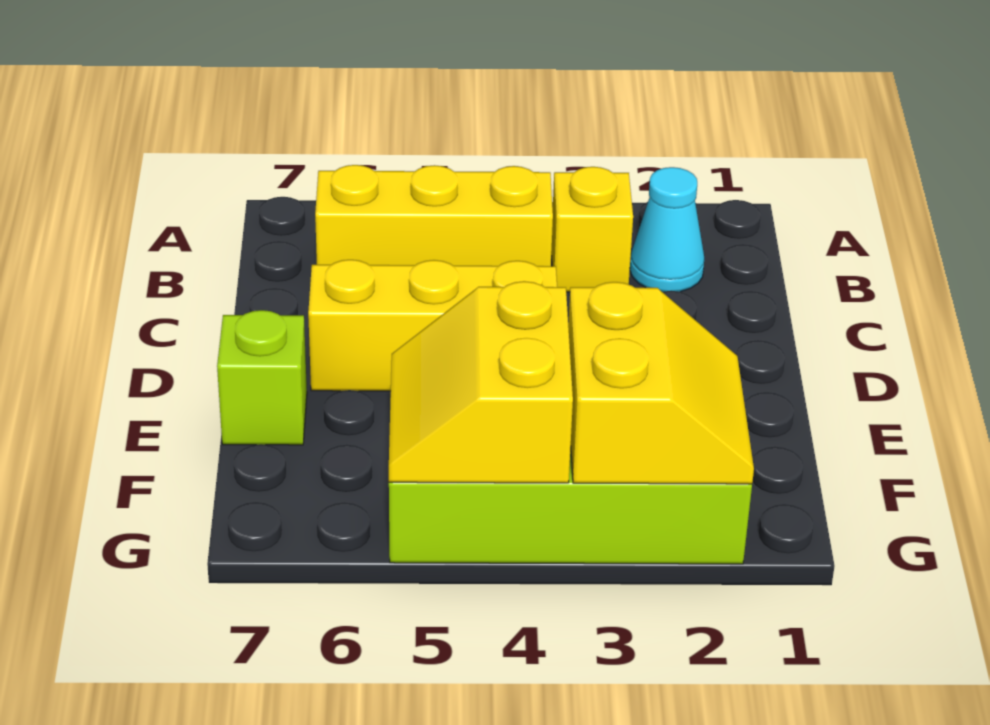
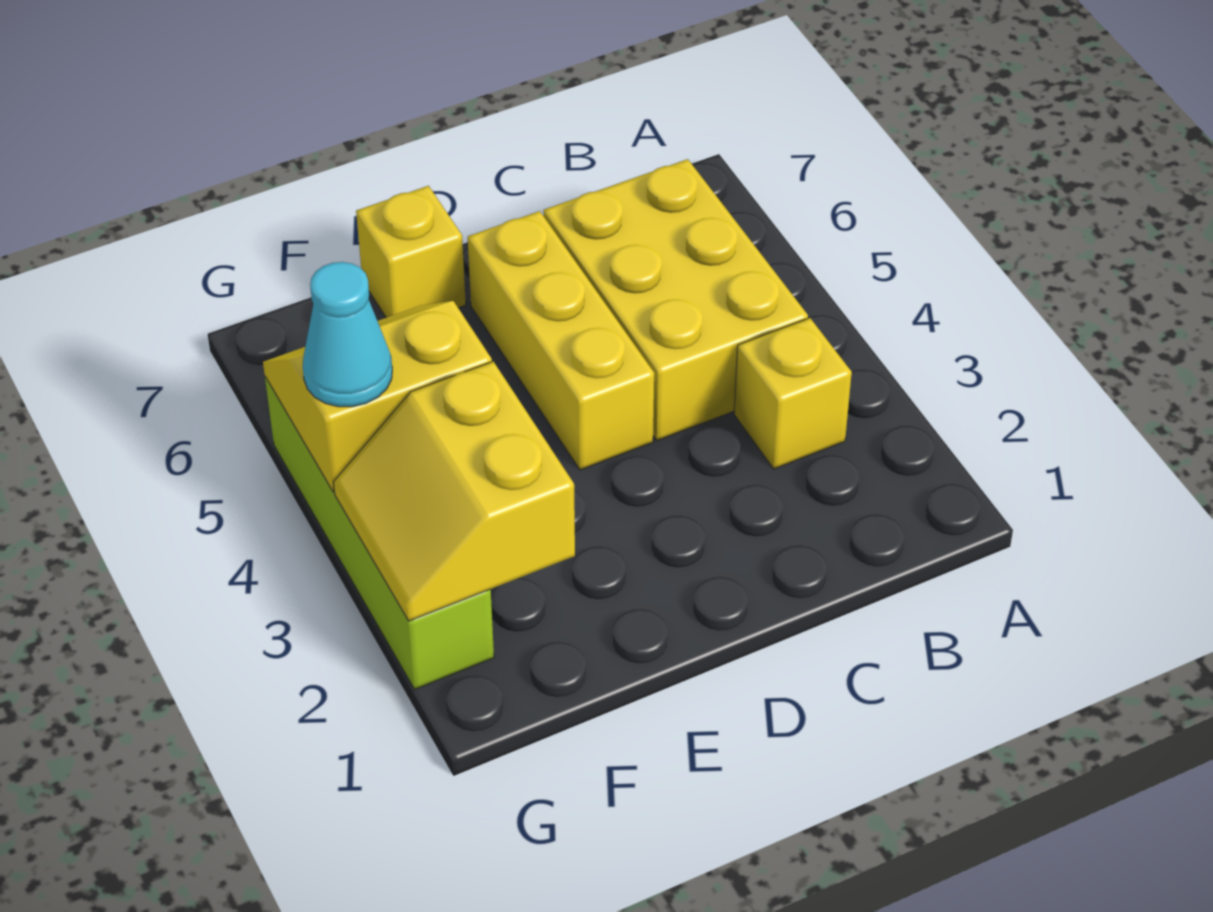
cyan 1x1 cone [630,167,704,292] -> cyan 1x1 cone moved to [303,262,392,407]
yellow 1x3 brick [315,165,553,266] -> yellow 2x3 brick [543,159,808,441]
lime 1x1 brick [217,310,307,445] -> yellow 1x1 brick [356,186,466,318]
yellow 2x2 slope [568,282,754,484] -> yellow 2x2 slope turned to [334,362,575,621]

